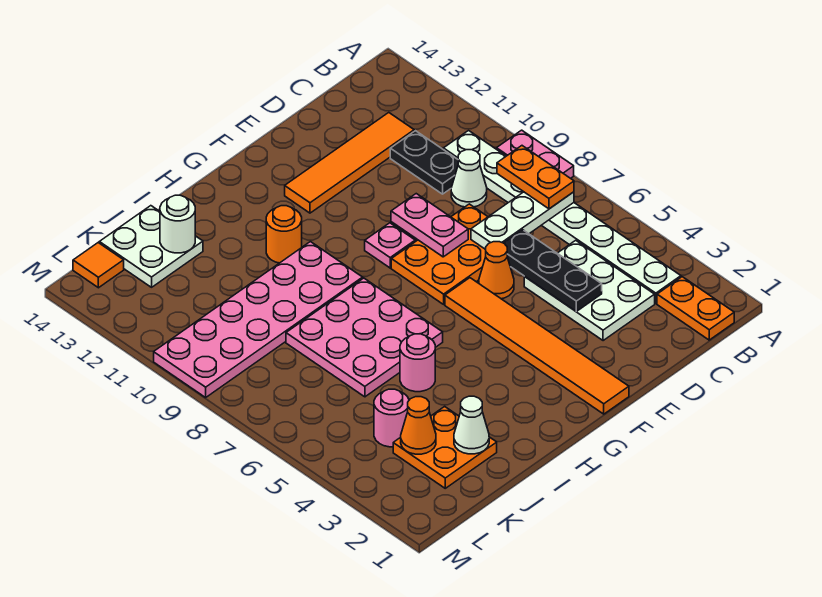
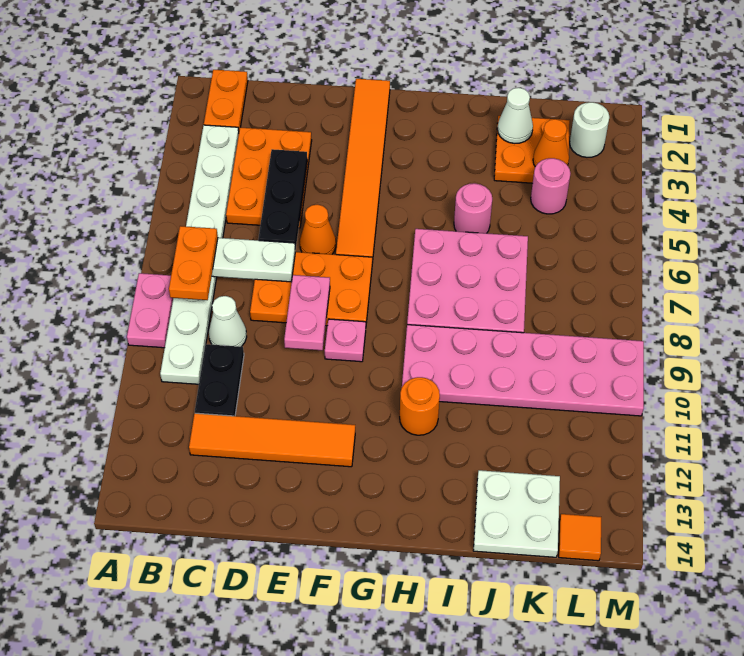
white 2x3 plate [524,240,655,341] -> orange 2x3 plate [226,127,312,228]
white 1x1 round brick [160,195,195,253] -> white 1x1 round brick moved to [570,102,609,157]

